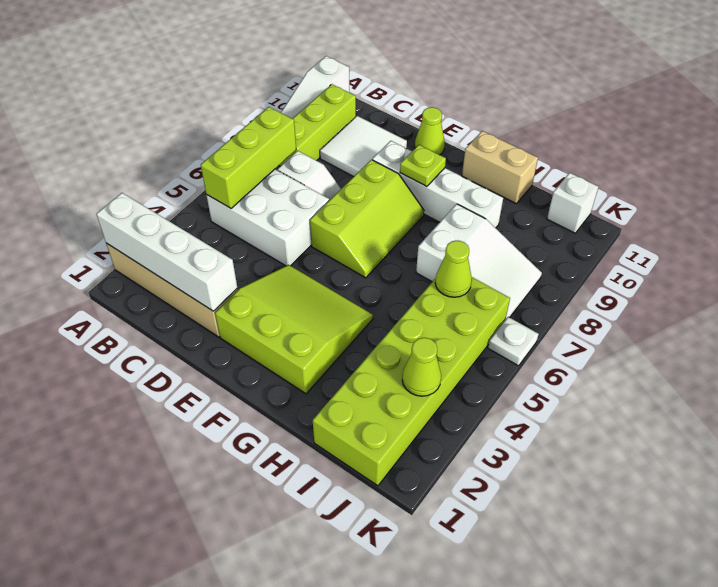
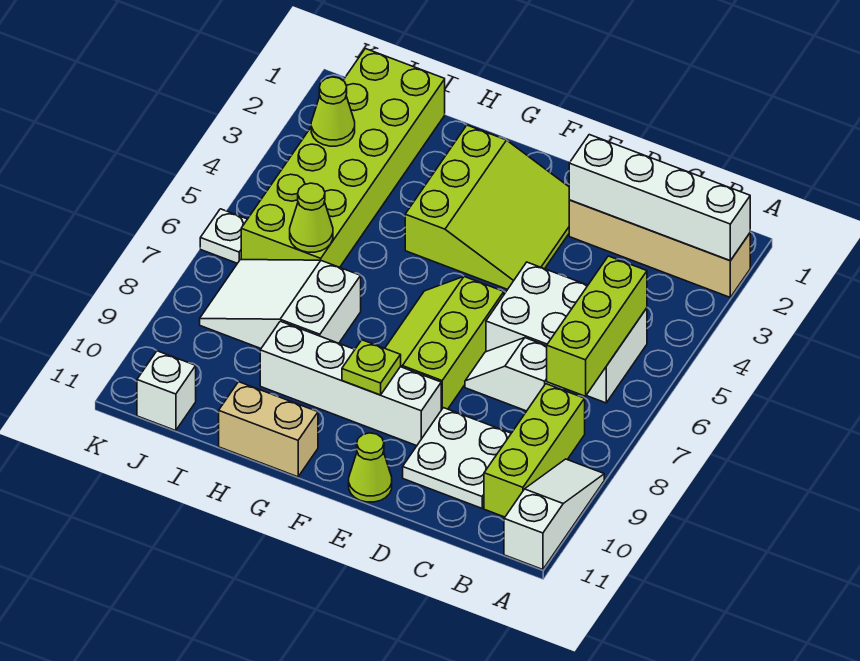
white 2x2 tile [320,116,407,177] -> white 2x2 plate [403,408,511,508]
lime 3x3 slope [215,265,373,394] -> lime 3x3 slope turned to [405,125,569,289]

